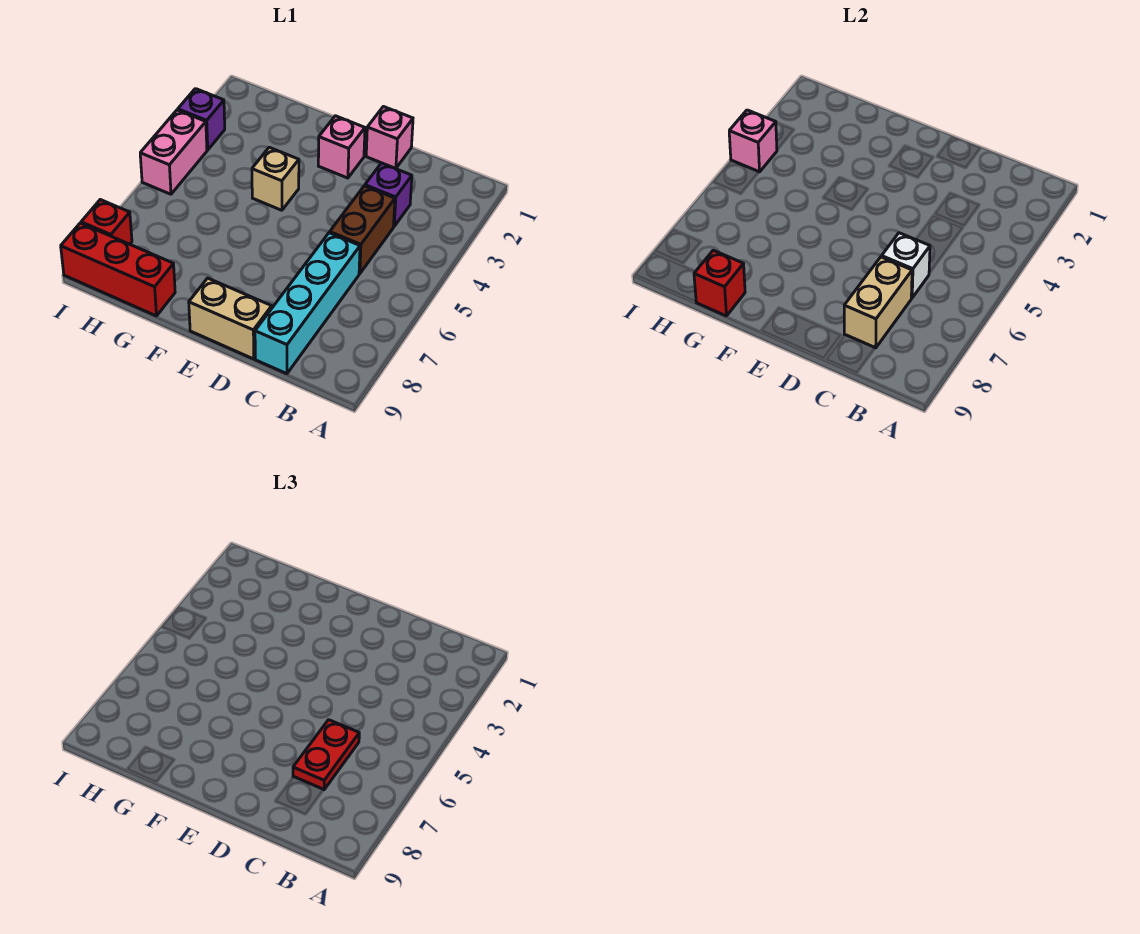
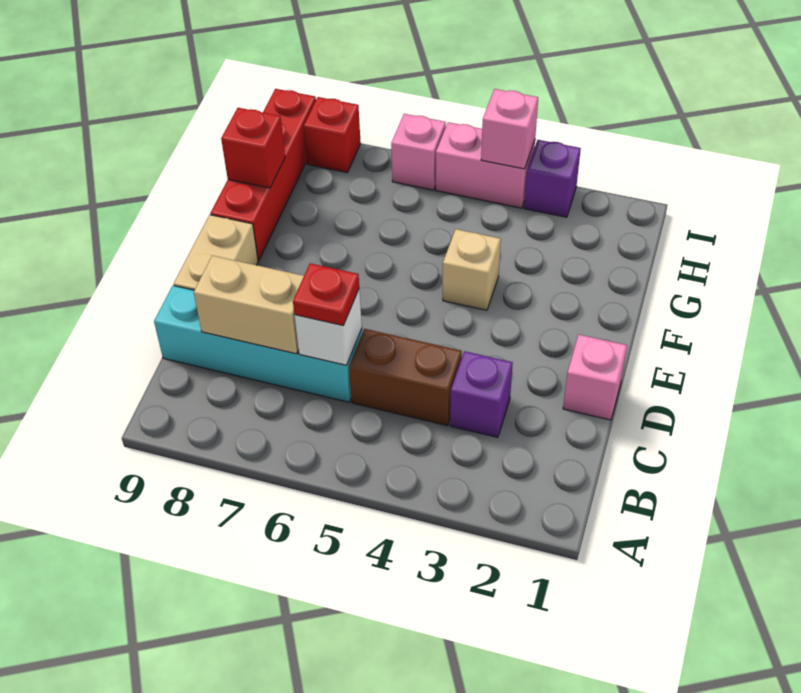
red 1x2 plate [293,720,359,790] -> red 1x1 plate [293,263,359,325]
pink 1x1 brick [318,116,365,178] -> pink 1x1 brick moved to [391,114,446,190]
red 1x3 brick [61,223,175,316] -> red 1x4 brick [210,89,316,260]

